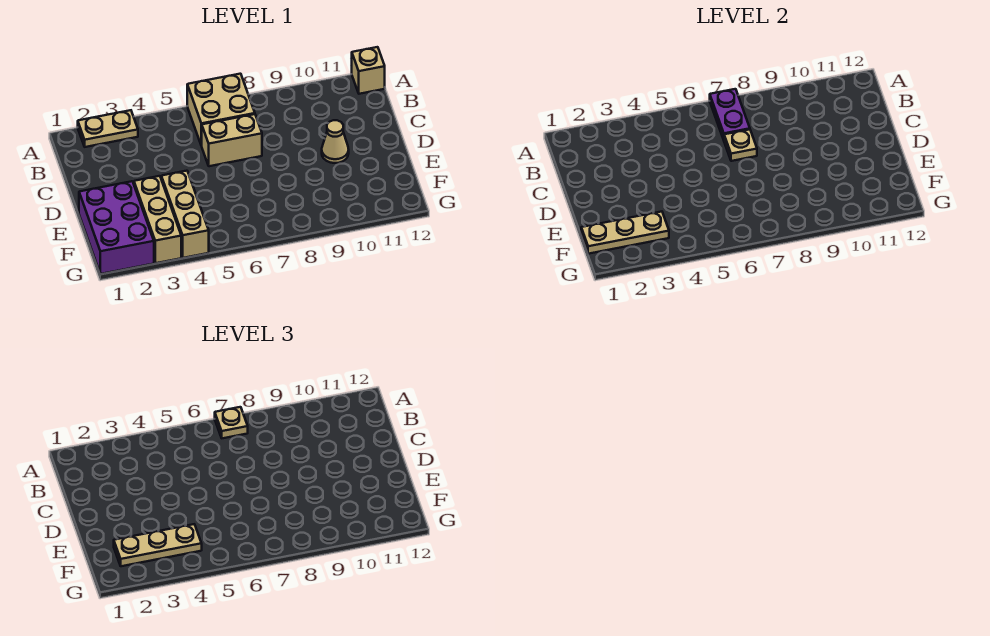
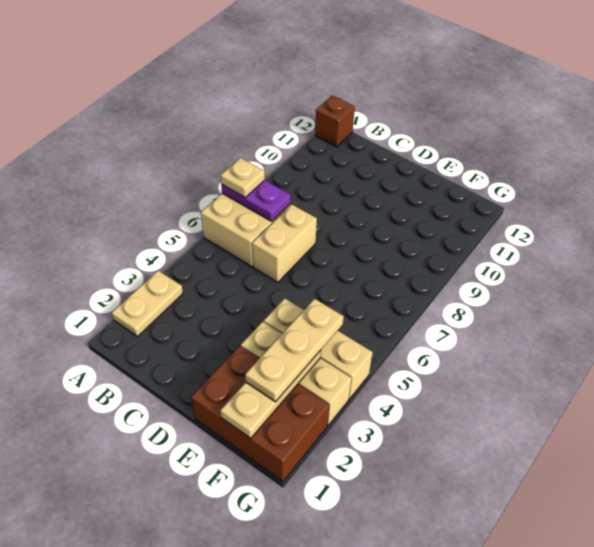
tan 1x1 brick [352,47,385,94] -> brown 1x1 brick [315,95,355,147]
tan 1x1 plate [724,129,757,161] -> none
tan 1x1 cone [322,120,349,163] -> none
purple 2x3 brick [79,181,154,274] -> brown 2x3 brick [191,346,329,482]

